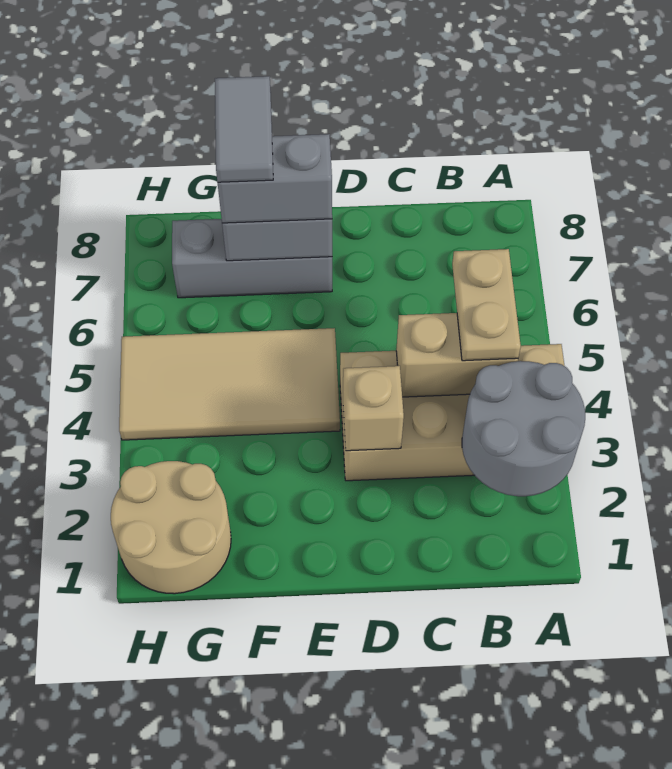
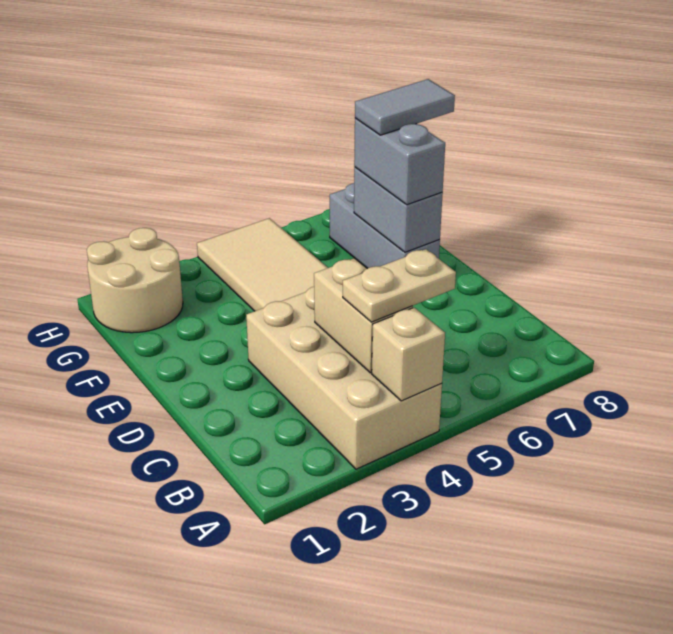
grey 2x2 round brick [462,361,585,496] -> none
tan 1x1 brick [343,366,404,451] -> tan 1x1 brick moved to [372,308,445,401]

